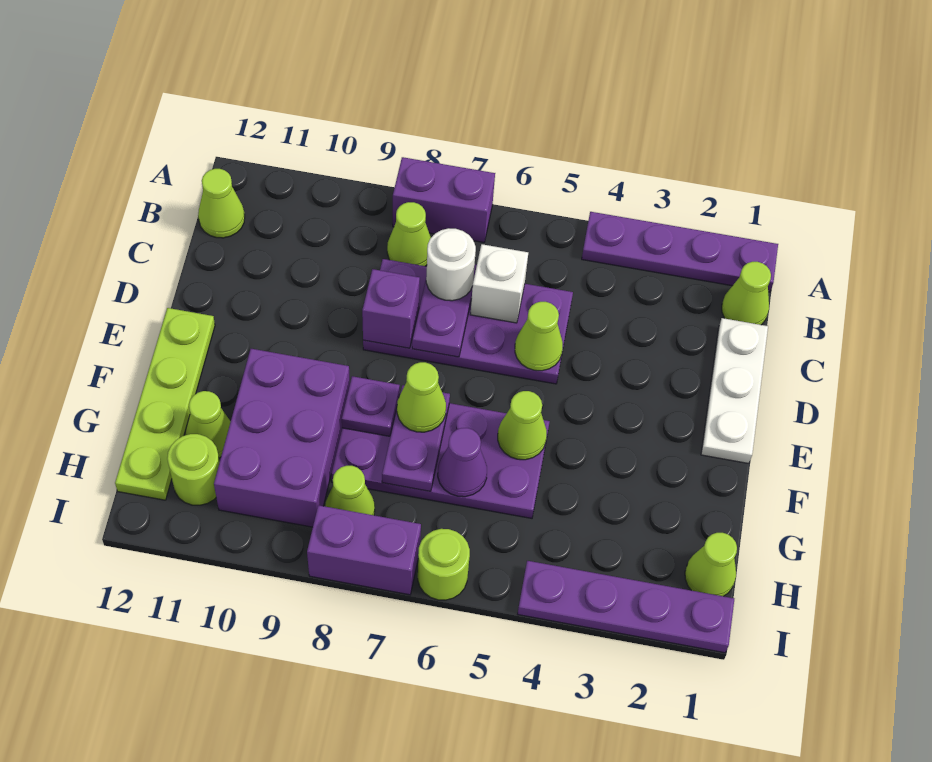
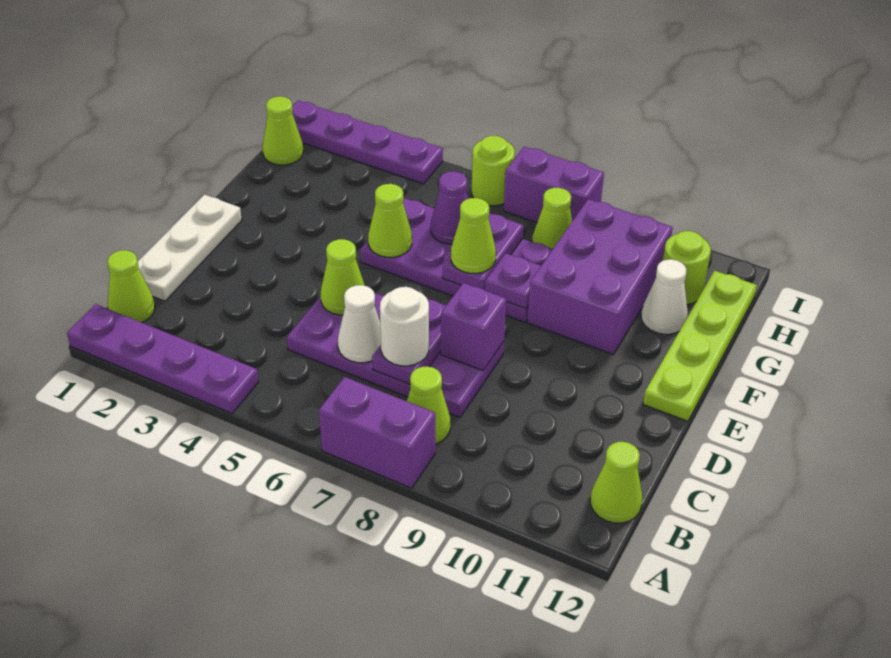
white 1x1 brick [470,244,528,323] -> white 1x1 cone [338,285,381,363]
lime 1x1 cone [186,391,231,458] -> white 1x1 cone [641,259,688,334]

